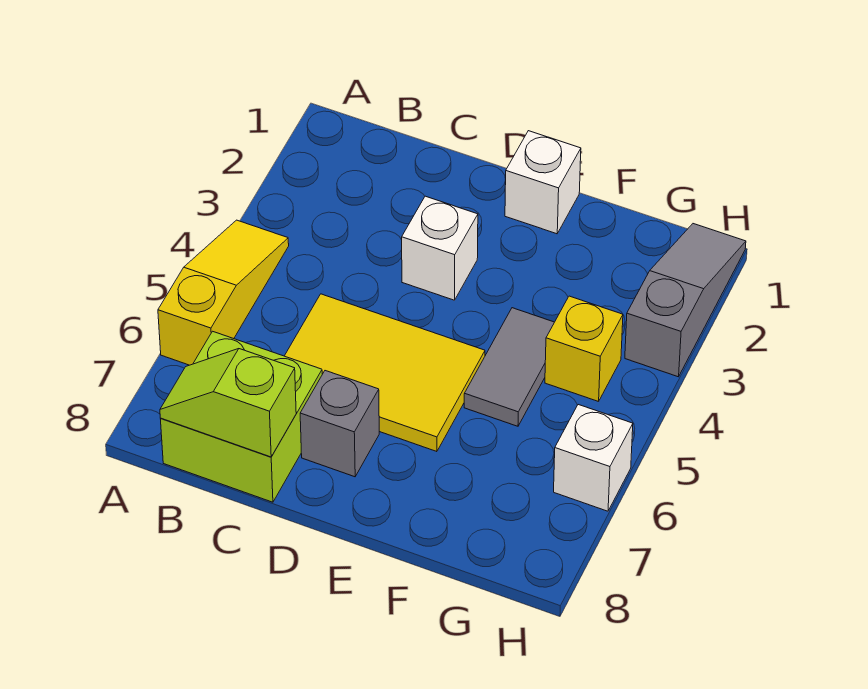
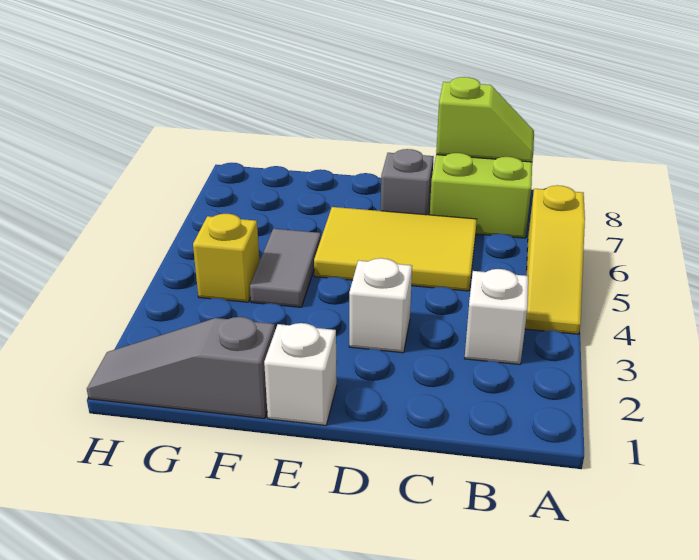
grey 1x3 slope [625,224,746,377] -> grey 1x3 slope turned to [87,317,275,419]
white 1x1 brick [554,405,633,511] -> white 1x1 brick moved to [465,269,528,364]

